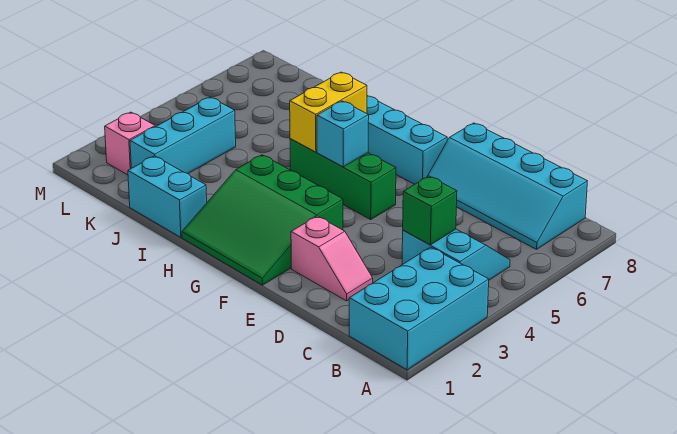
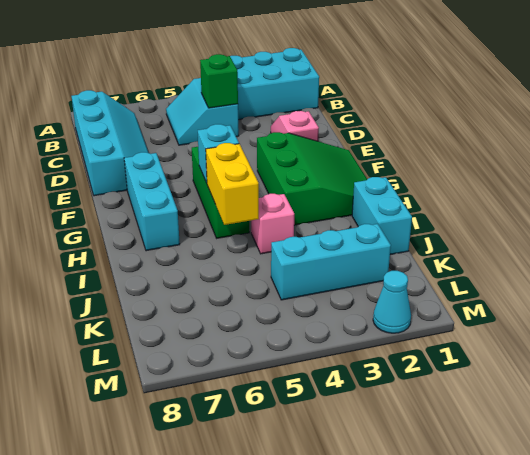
yellow 1x2 brick [290,72,367,152] -> yellow 1x2 brick turned to [206,143,259,225]
pink 1x1 brick [105,112,155,175] -> pink 1x1 brick moved to [251,194,294,254]
none -> cyan 1x1 cone [373,271,411,333]

